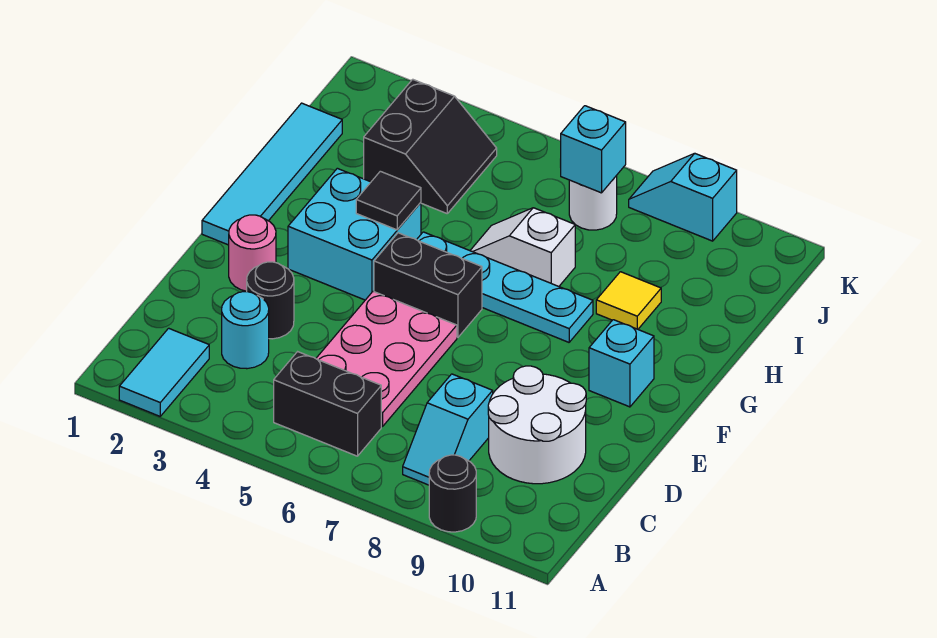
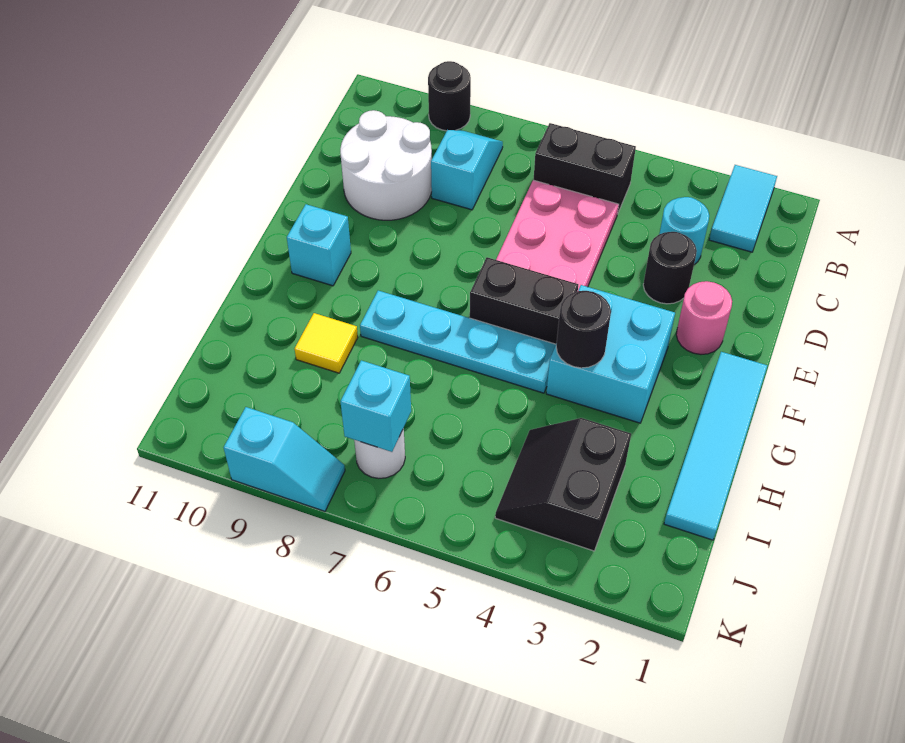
black 1x1 tile [356,171,421,230] -> black 1x1 round brick [556,291,611,368]
white 1x2 slope [470,208,575,286] -> none

